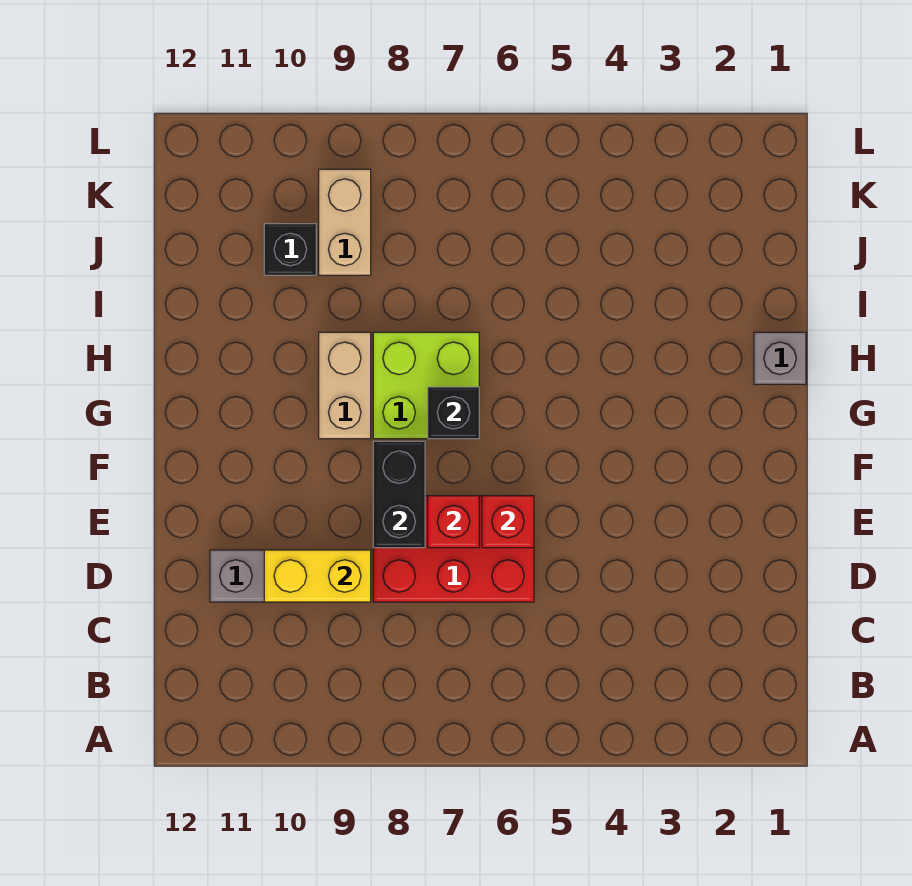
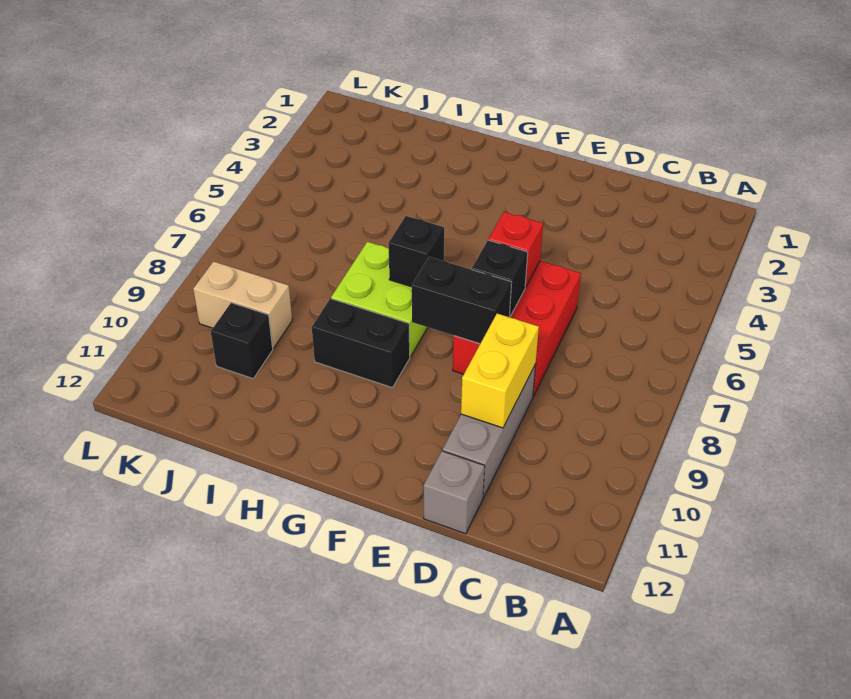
red 1x1 brick [428,496,479,548] -> black 1x1 brick [472,240,528,317]
tan 1x2 brick [319,332,371,439] -> black 1x2 brick [312,298,410,388]
grey 1x1 brick [754,332,806,384] -> grey 1x1 brick moved to [424,451,485,534]

